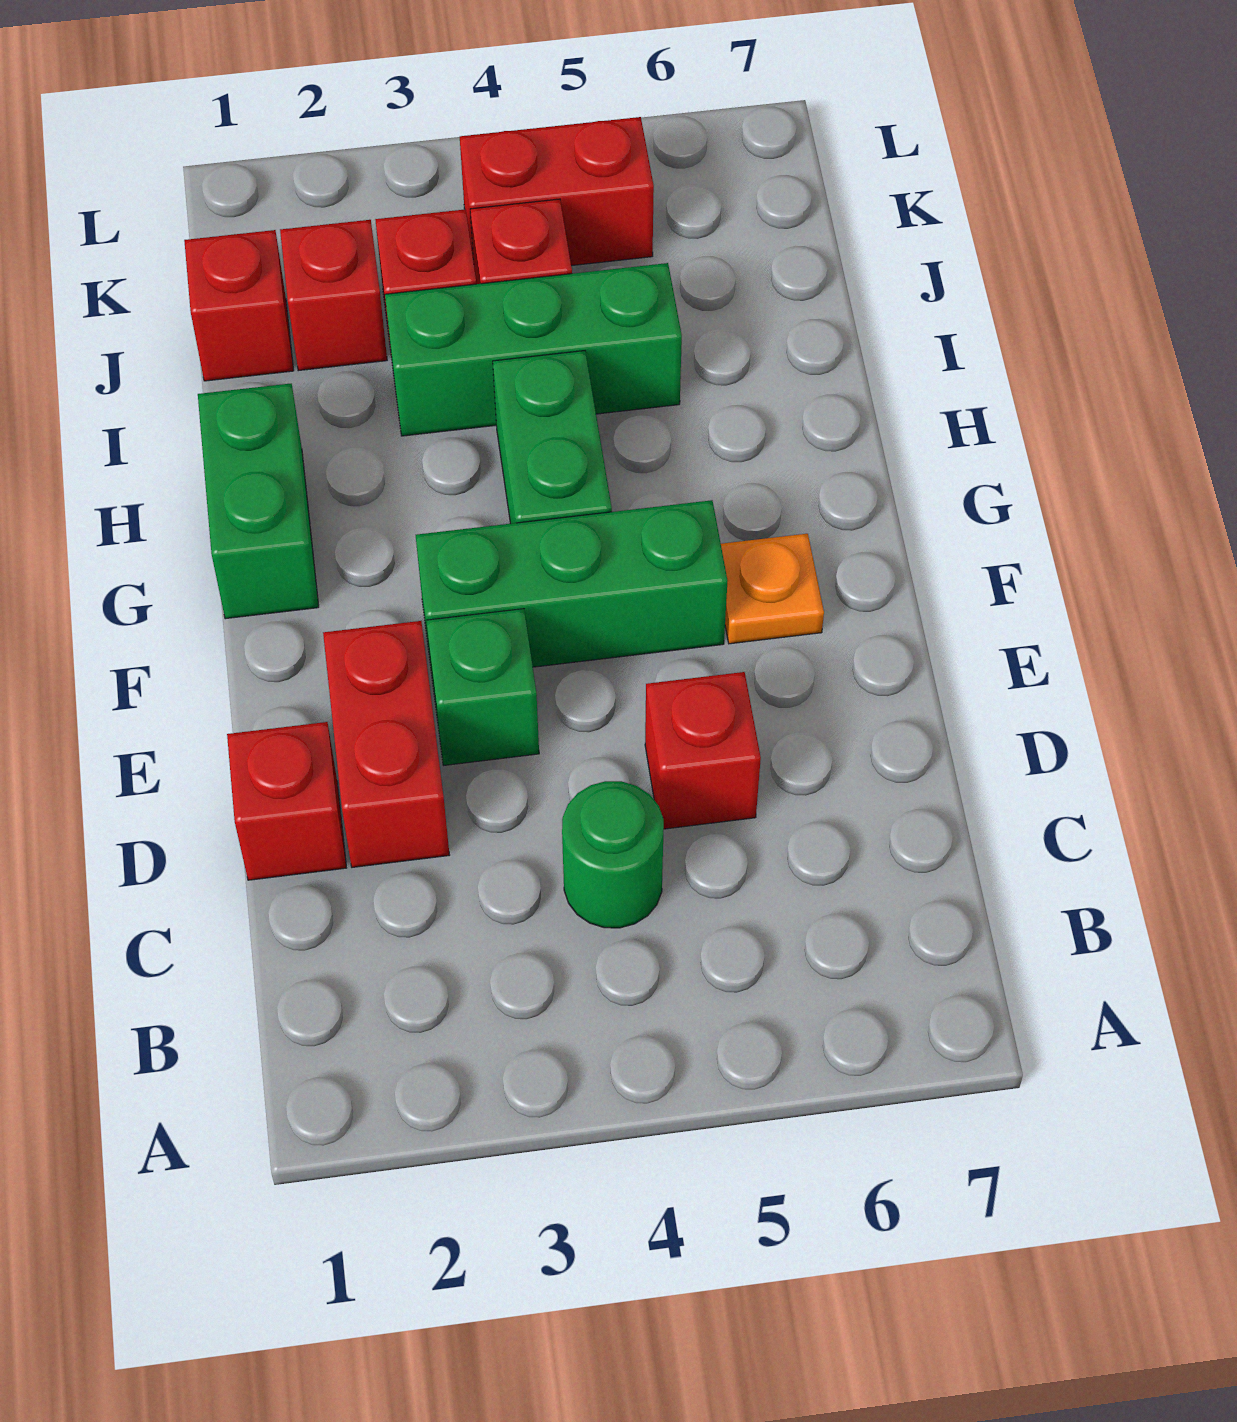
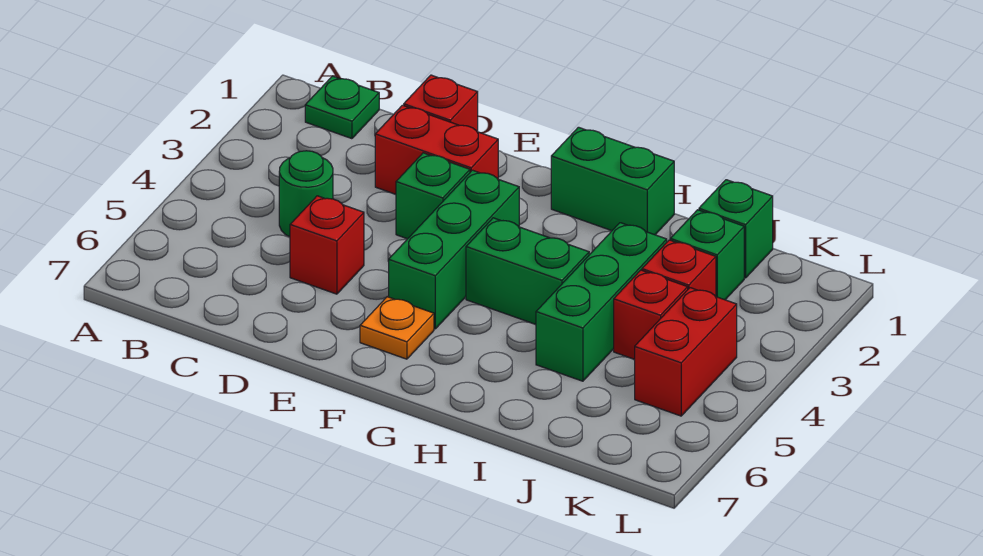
none -> green 1x1 plate [305,76,379,139]
red 1x1 brick [184,230,294,381] -> green 1x1 brick [699,180,773,278]
red 1x1 brick [280,220,387,371] -> green 1x1 brick [670,210,744,300]

